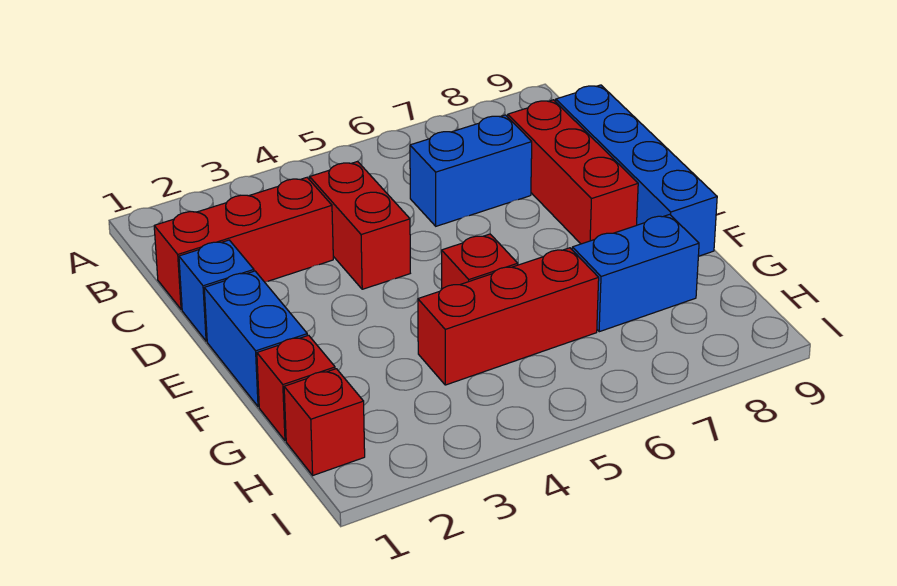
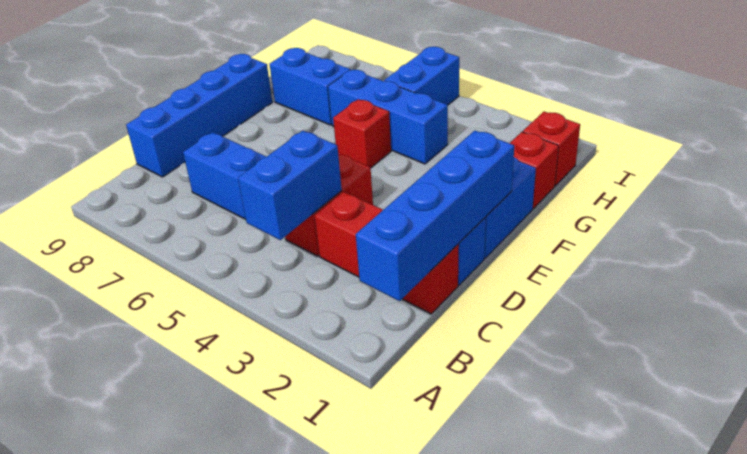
none -> blue 1x4 brick [356,131,514,301]
none -> blue 1x2 brick [238,131,342,240]
red 1x3 brick [508,100,638,244] -> none
red 1x3 brick [418,248,599,385] -> blue 1x3 brick [328,70,448,164]
none -> blue 1x2 brick [384,47,459,105]

